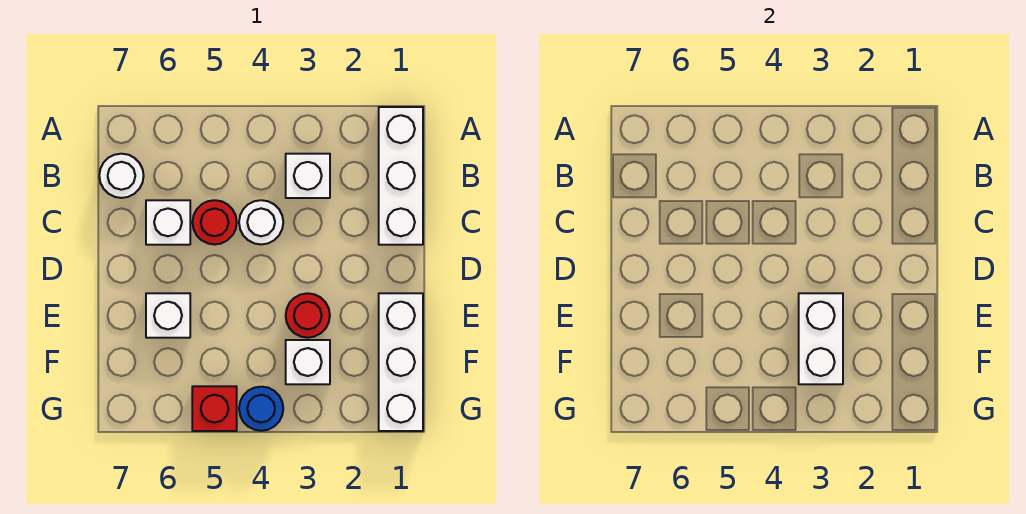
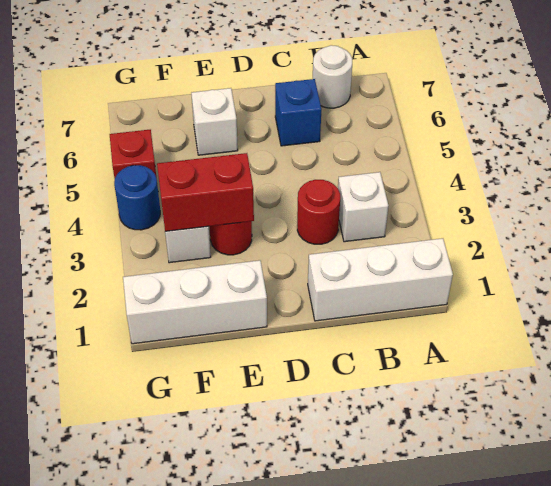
white 1x1 round brick [239,200,283,244] -> none
red 1x1 round brick [192,200,237,245] -> red 1x1 round brick moved to [297,180,340,244]
white 1x1 brick [146,200,190,245] -> blue 1x1 brick [275,79,321,146]
white 1x2 brick [799,293,843,384] -> red 1x2 brick [157,153,254,231]

